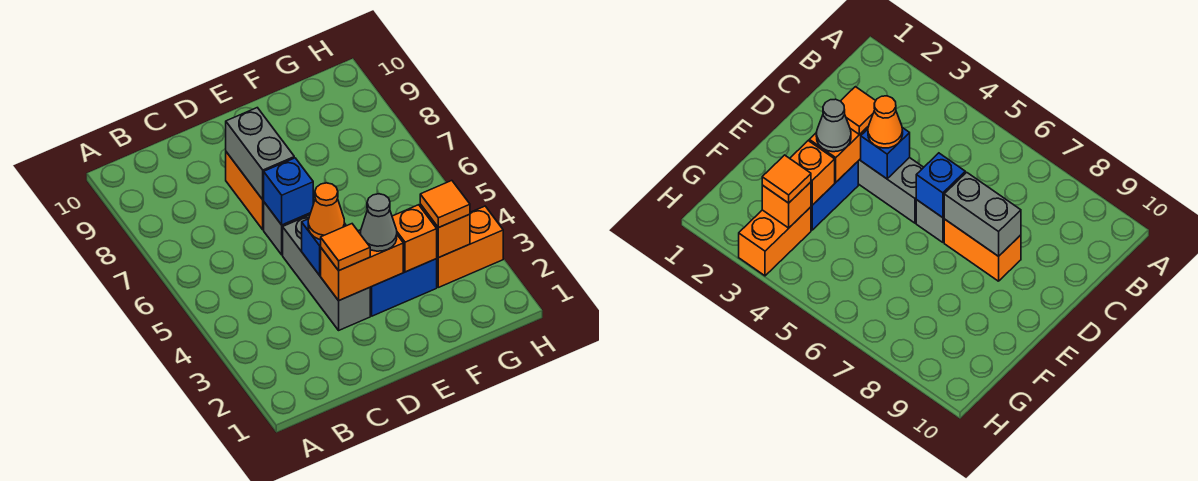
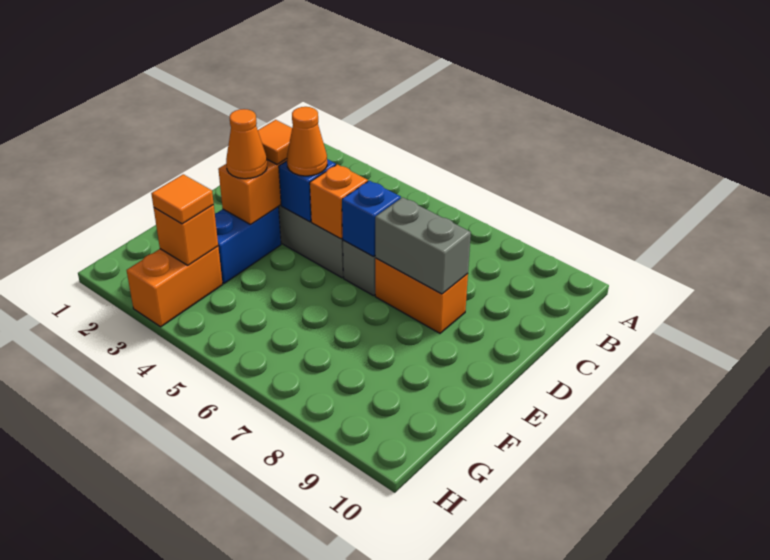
grey 1x1 cone [361,194,397,251] -> orange 1x1 cone [226,109,267,179]
orange 1x1 brick [392,205,437,272] -> orange 1x1 brick moved to [310,164,368,239]

